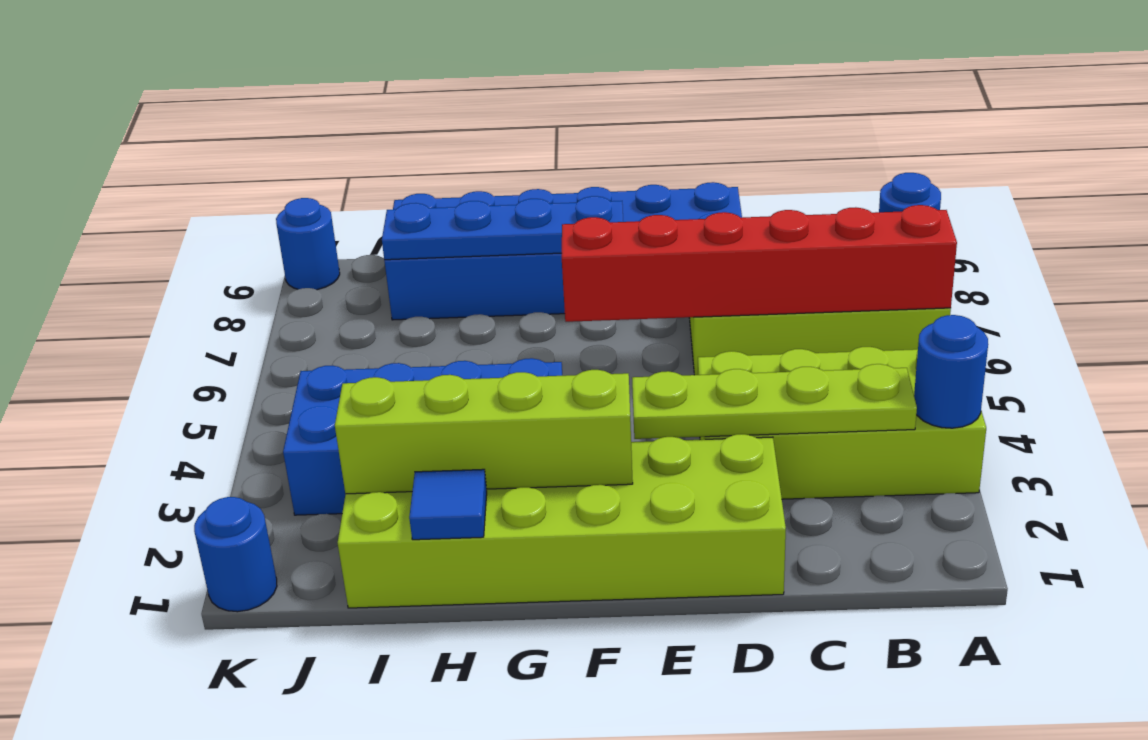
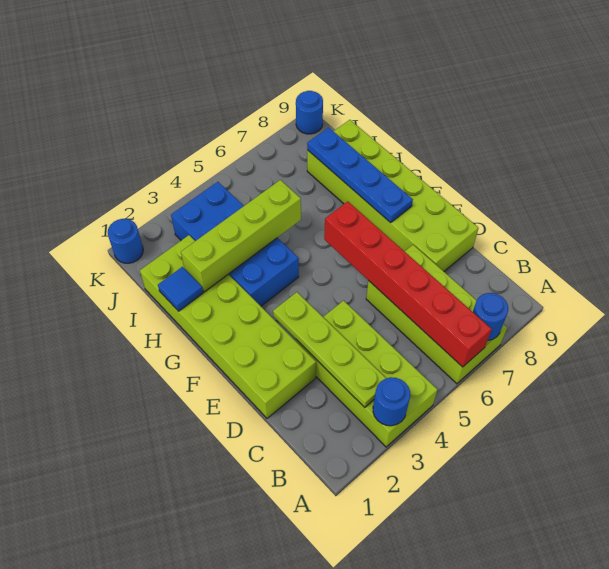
blue 2x6 brick [384,182,742,320] -> lime 2x6 brick [307,120,478,271]
lime 1x4 brick [335,370,633,494] -> lime 1x4 brick turned to [181,180,301,292]

